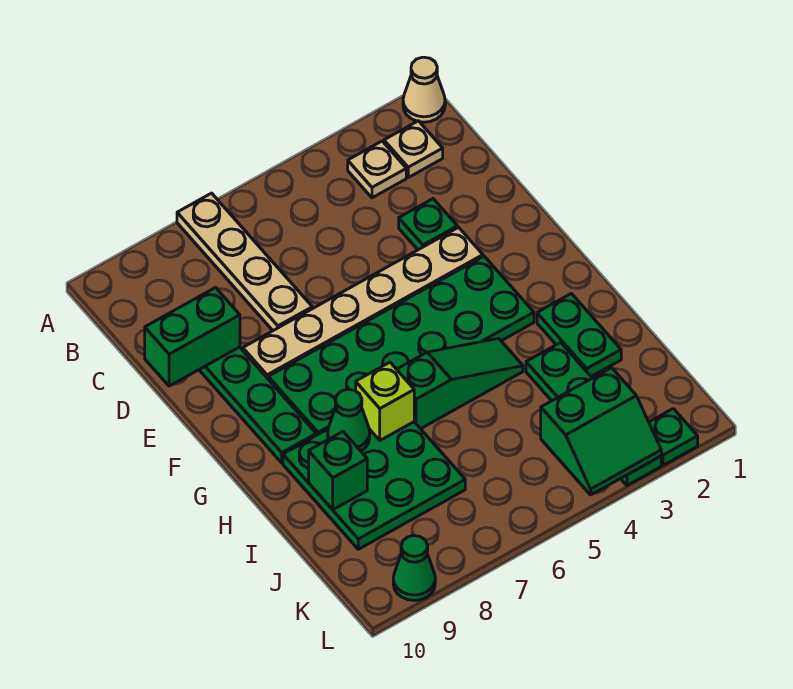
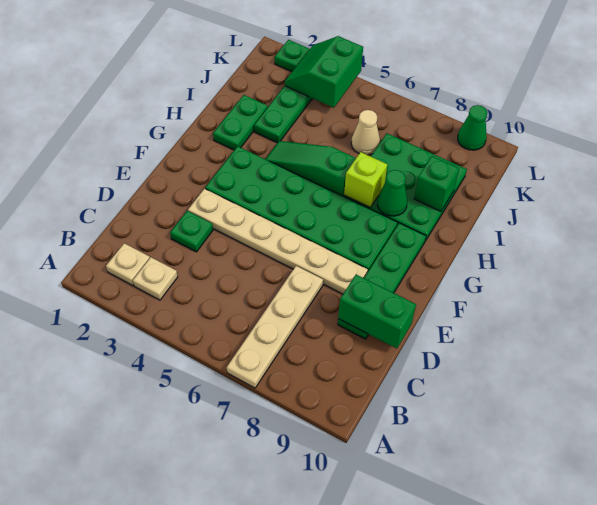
tan 1x1 cone [403,57,445,122] -> tan 1x1 cone moved to [351,110,380,155]
green 2x2 slope [541,368,661,495] -> green 2x2 slope turned to [285,36,363,108]

